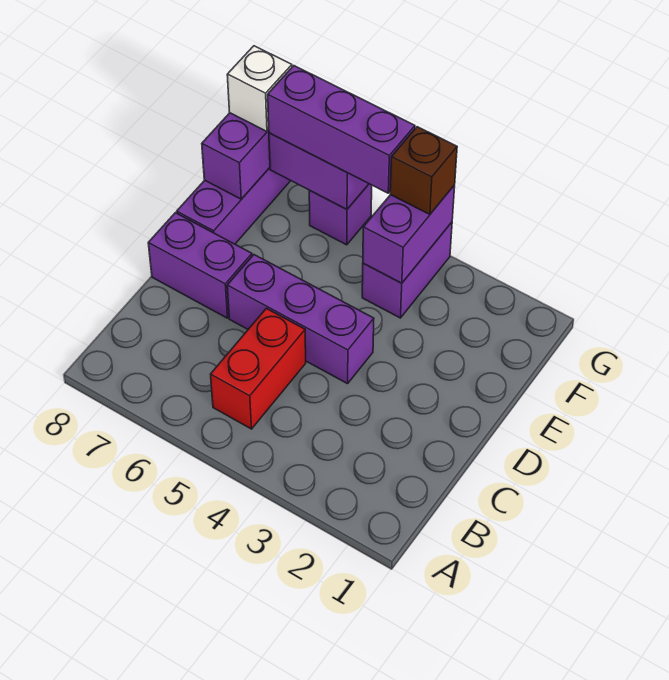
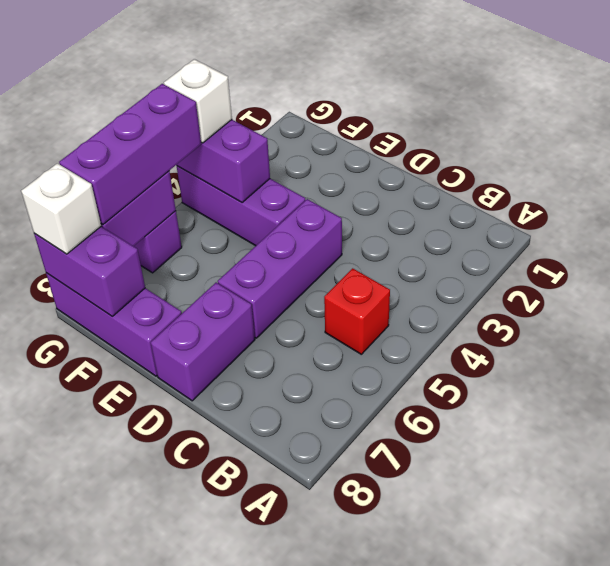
red 1x2 brick [211,308,306,429] -> red 1x1 brick [324,268,390,354]
purple 1x2 brick [362,222,452,318] -> purple 1x3 brick [177,166,305,246]
brown 1x1 brick [390,127,457,214] -> white 1x1 brick [164,59,232,143]

